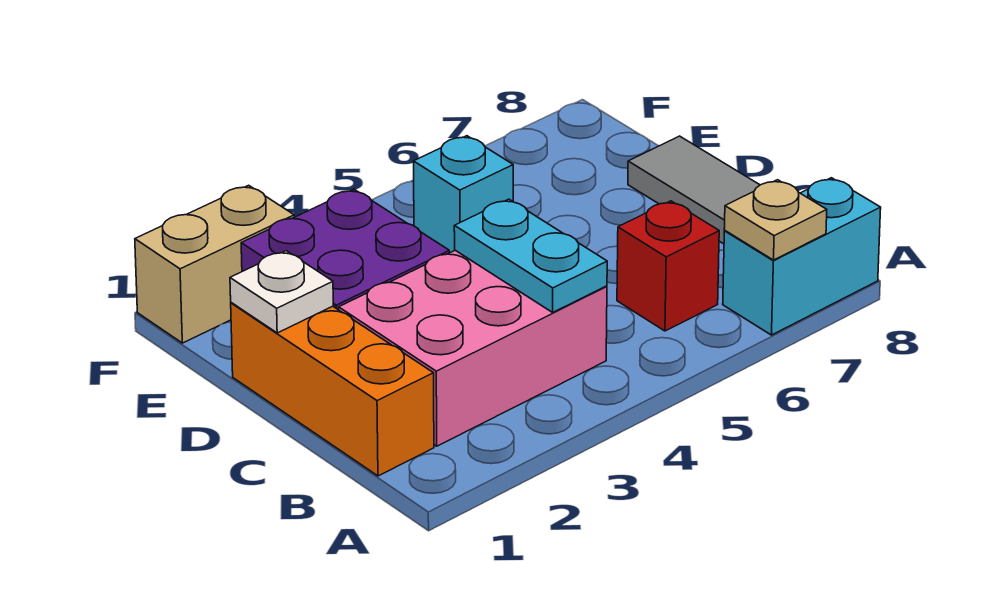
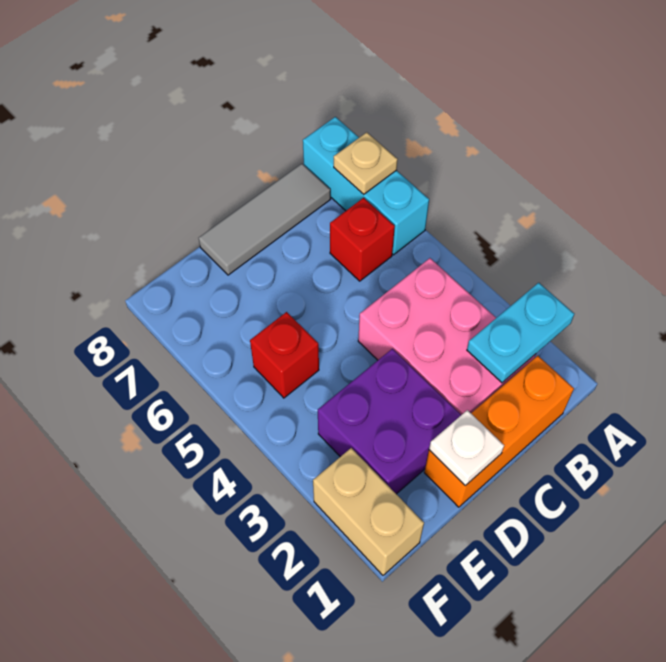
cyan 1x2 brick [723,178,881,335] -> cyan 1x3 brick [303,117,429,255]
cyan 1x2 plate [454,199,607,312] -> cyan 1x2 plate moved to [467,283,574,383]
cyan 1x1 brick [414,136,513,253] -> red 1x1 brick [250,312,319,398]

